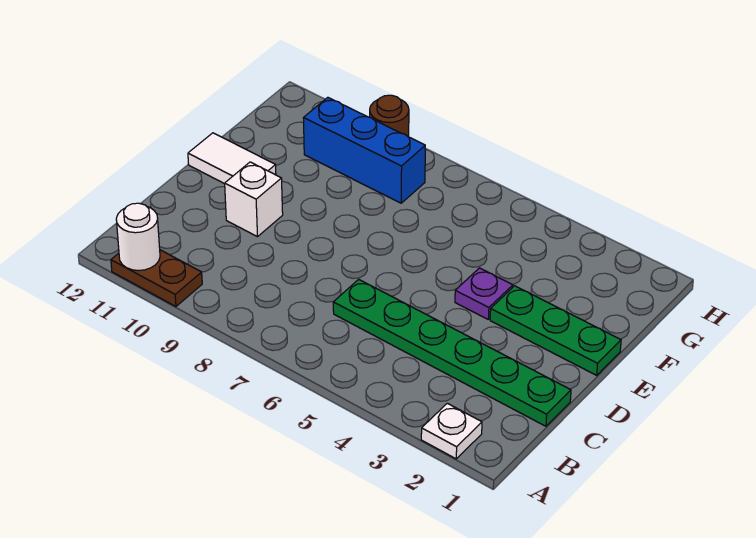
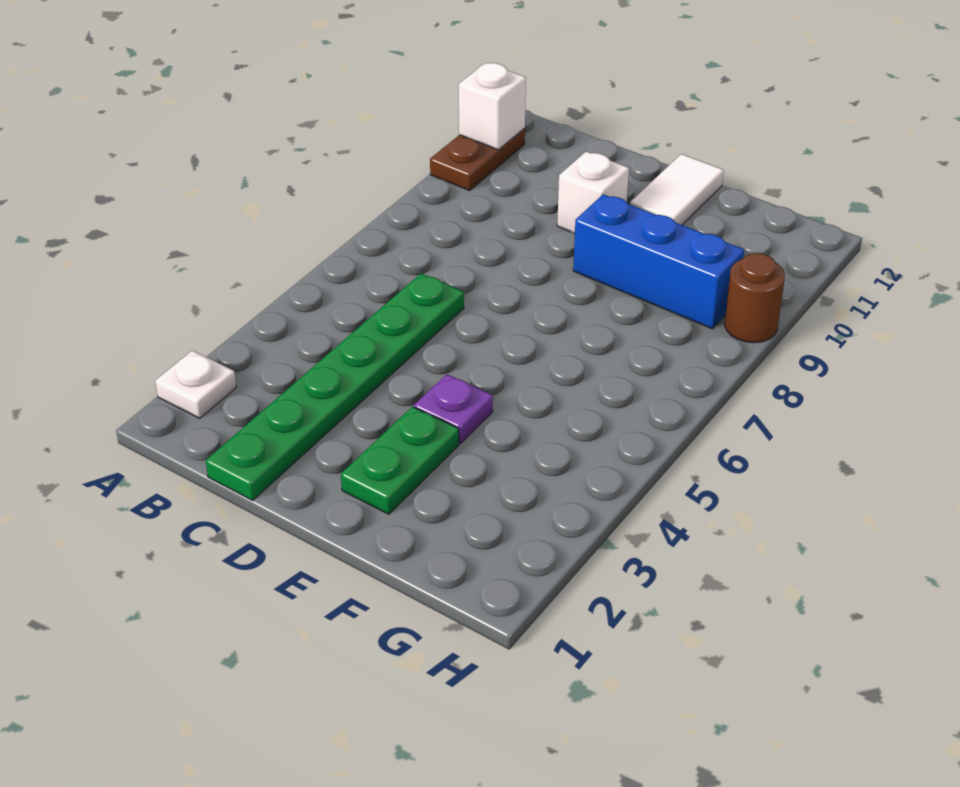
white 1x1 round brick [116,203,160,271] -> white 1x1 brick [459,63,526,150]
green 1x3 plate [490,286,621,375] -> green 1x2 plate [341,407,459,514]
blue 1x3 brick [304,97,425,203] -> blue 1x3 brick turned to [573,194,744,329]

